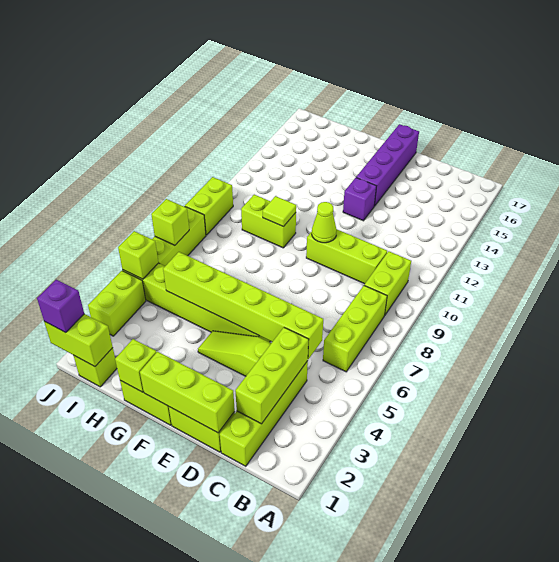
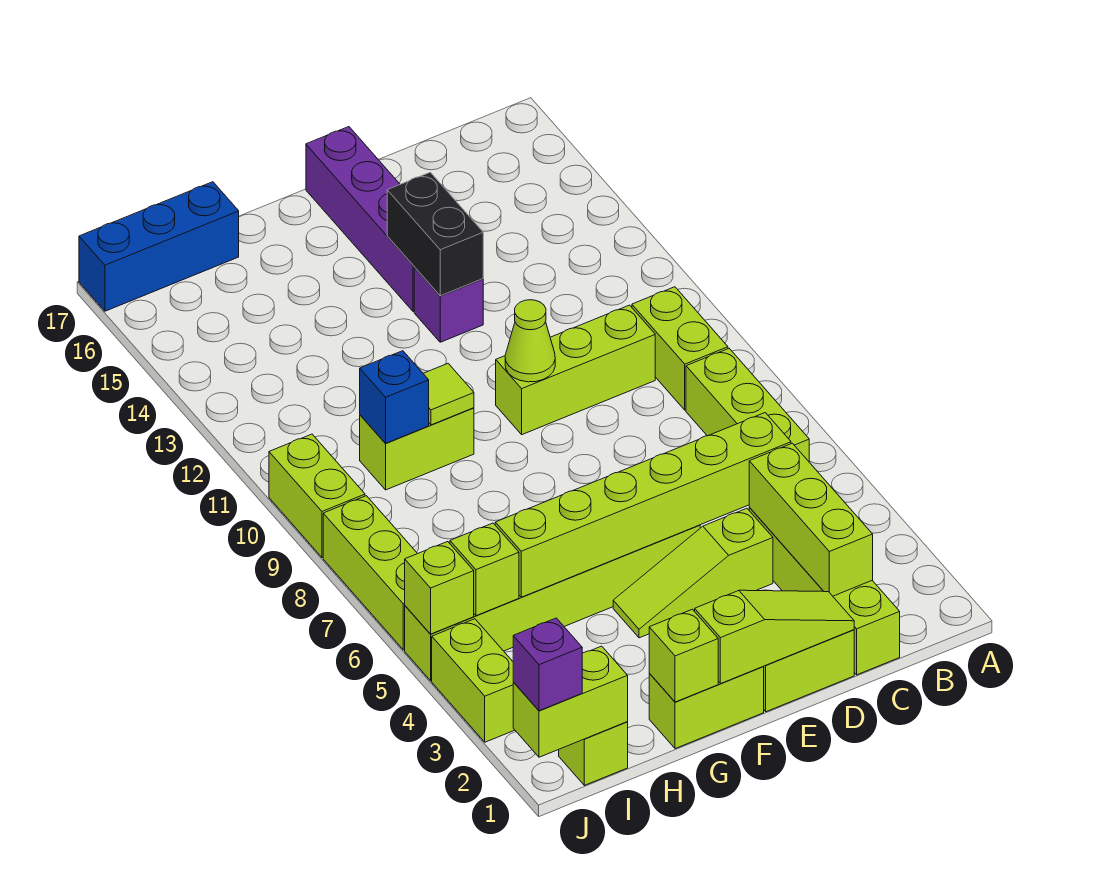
lime 1x3 brick [140,352,235,433] -> lime 1x3 slope [695,590,854,684]
none -> black 1x2 brick [387,172,483,296]
none -> blue 1x1 brick [360,351,429,443]
none -> blue 1x3 brick [79,182,239,311]
lime 1x1 brick [151,199,189,245] -> lime 1x1 brick moved to [450,523,519,616]

